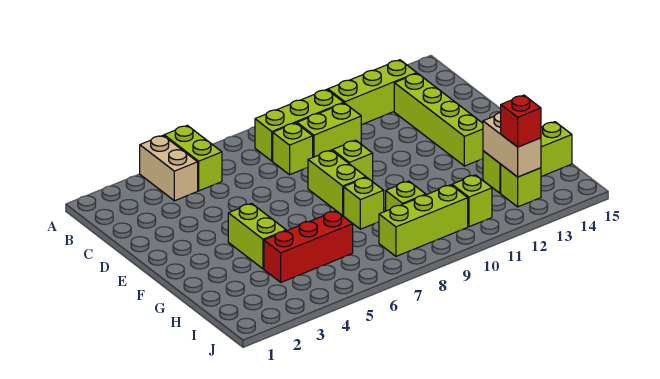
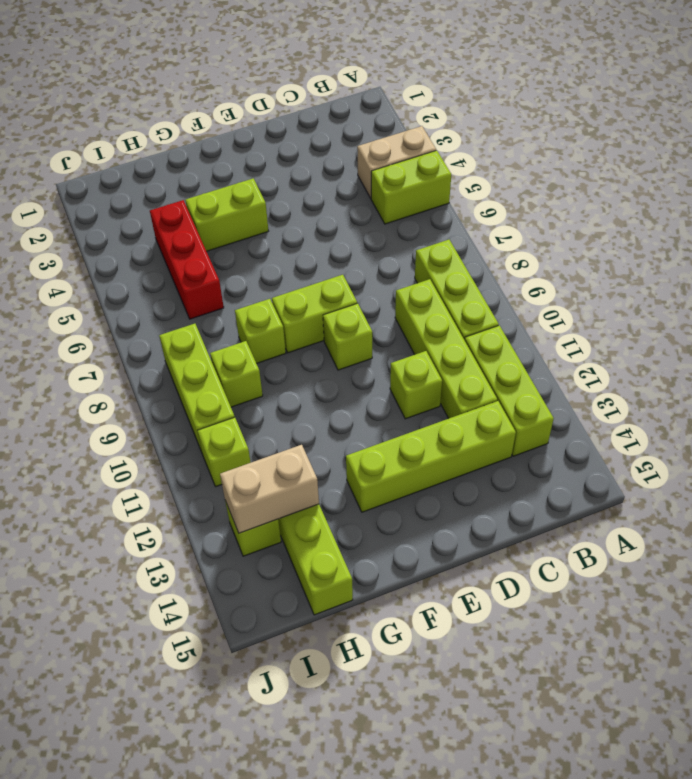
lime 1x1 brick [273,123,313,175] -> lime 1x1 brick moved to [390,351,442,419]
lime 1x2 brick [297,103,361,157] -> lime 1x4 brick [395,279,497,419]
red 1x1 brick [501,95,541,147] -> none

